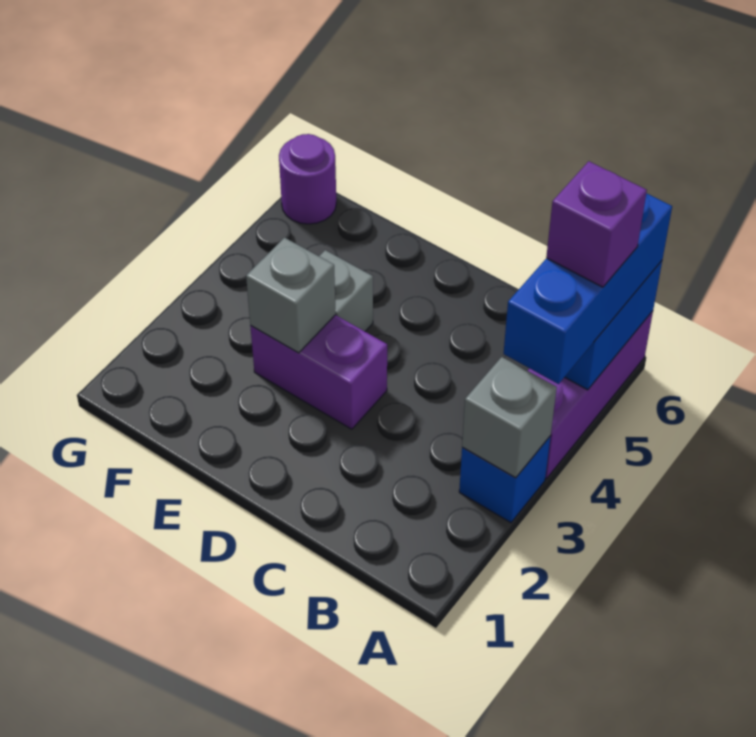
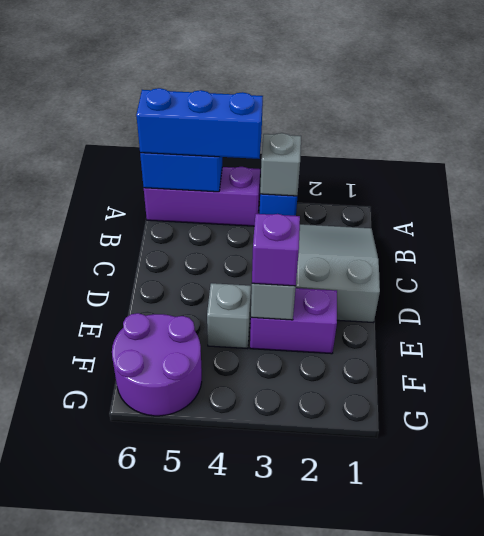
purple 1x1 brick [546,161,647,287] -> purple 1x1 brick moved to [252,214,300,286]
none -> grey 2x3 slope [296,224,380,323]
purple 1x2 brick [250,315,387,429] -> purple 1x2 brick turned to [250,288,337,354]
purple 1x1 round brick [279,134,336,224] -> purple 2x2 round brick [112,313,202,416]

